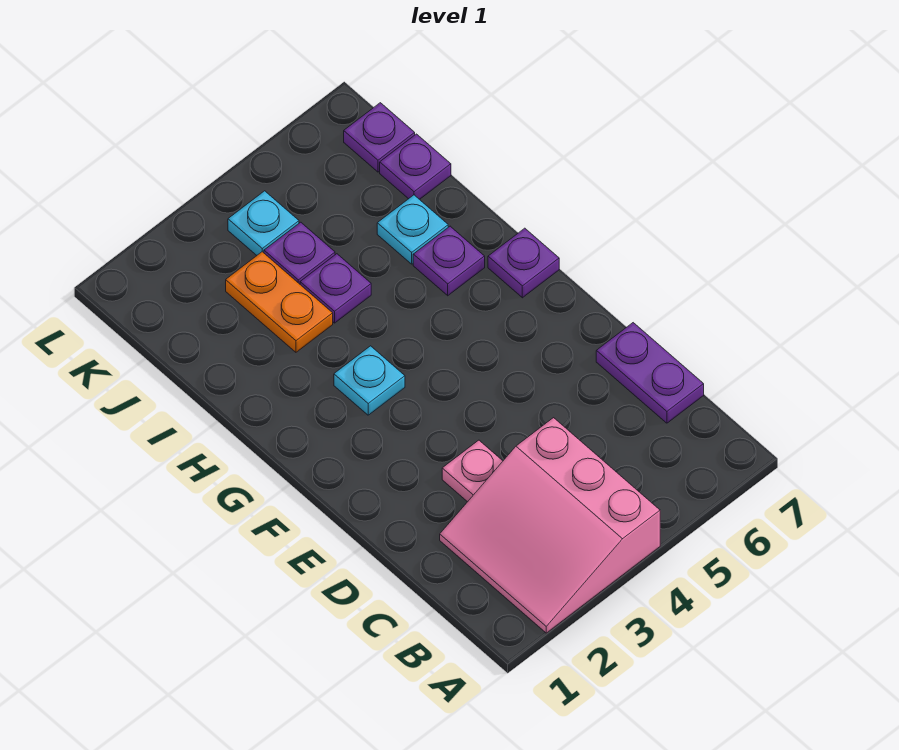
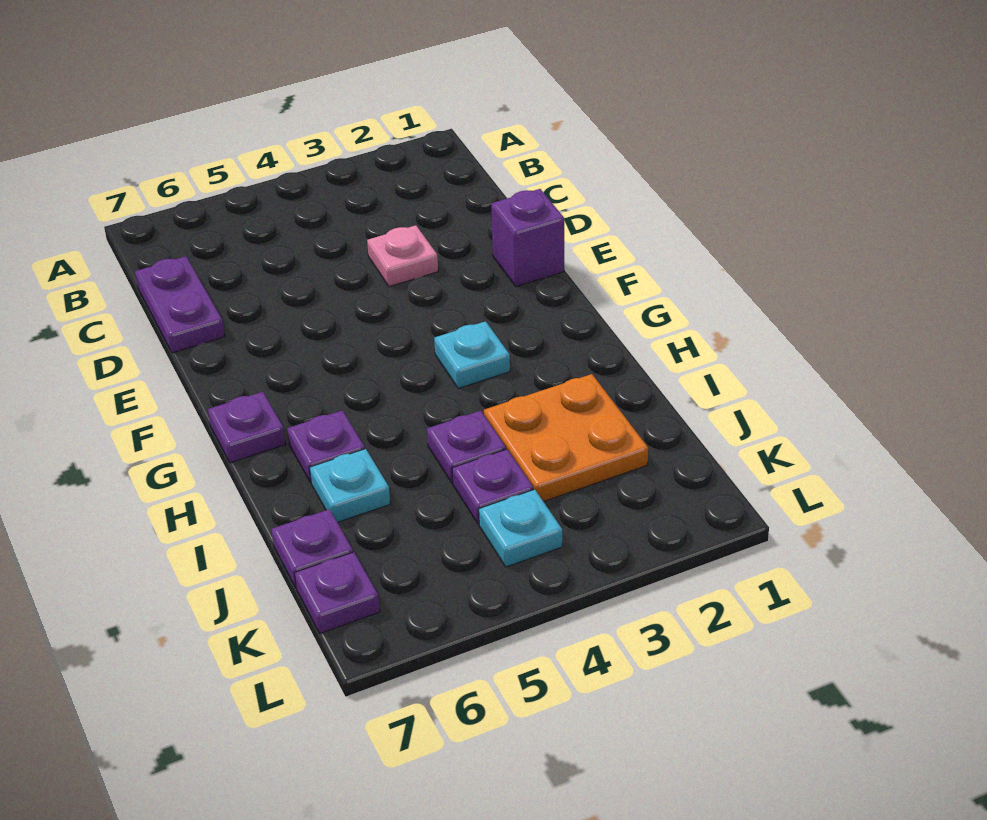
pink 3x3 slope [440,418,660,633] -> none
none -> purple 1x1 brick [491,189,564,287]
orange 1x2 plate [226,252,333,352] -> orange 2x2 plate [484,374,648,502]

